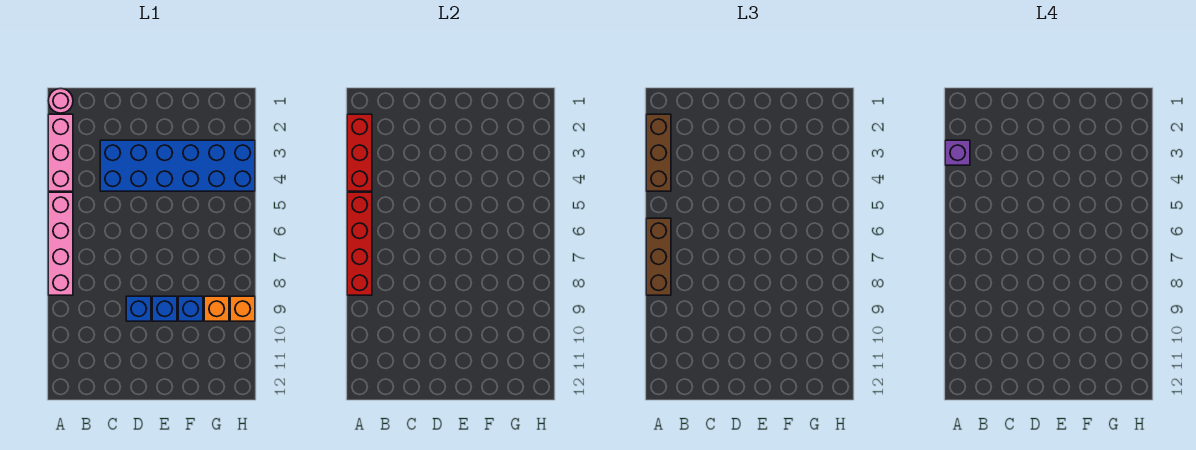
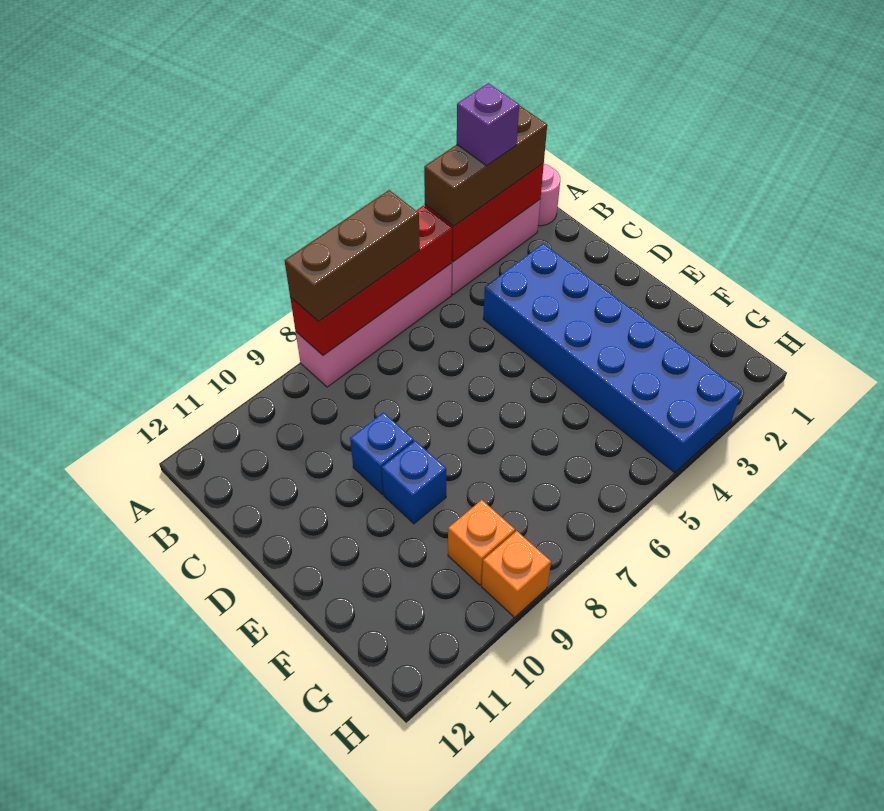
blue 1x1 brick [178,296,203,321] -> none

